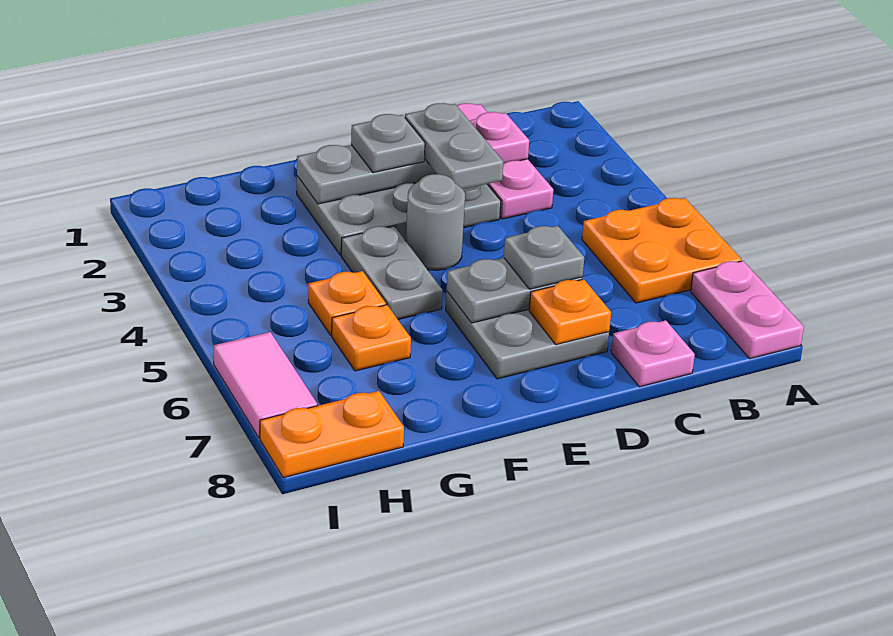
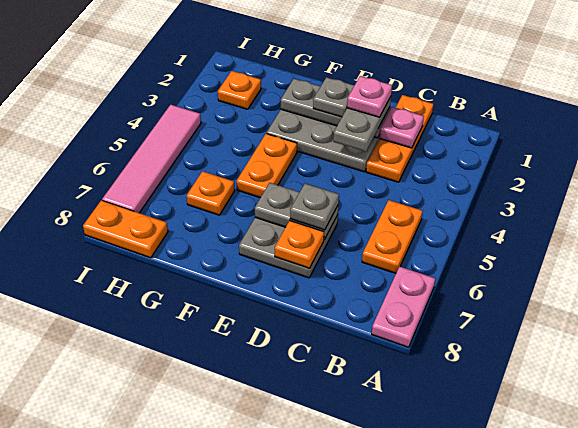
orange 2x2 plate [582,198,742,303] -> orange 1x2 plate [362,200,422,273]
pink 1x3 plate [457,103,553,219] -> orange 1x3 plate [366,95,433,182]
pink 1x1 plate [611,320,695,387] -> pink 1x1 plate moved to [347,76,392,117]
grey 1x1 round brick [406,174,465,270] -> none
grey 1x2 plate [341,226,443,319] -> orange 1x2 plate [236,134,297,198]
orange 1x1 plate [308,271,386,335] -> orange 1x1 plate moved to [218,71,261,109]
pink 1x2 tile [214,332,317,438] -> pink 1x4 tile [102,105,201,213]

